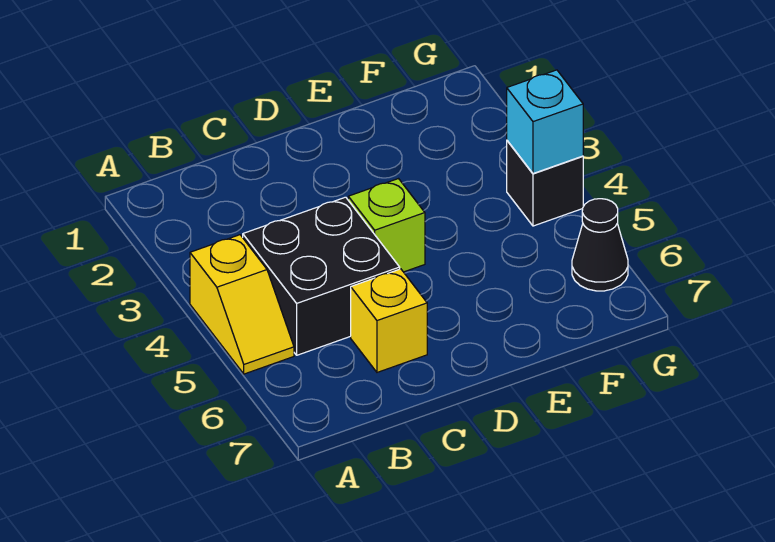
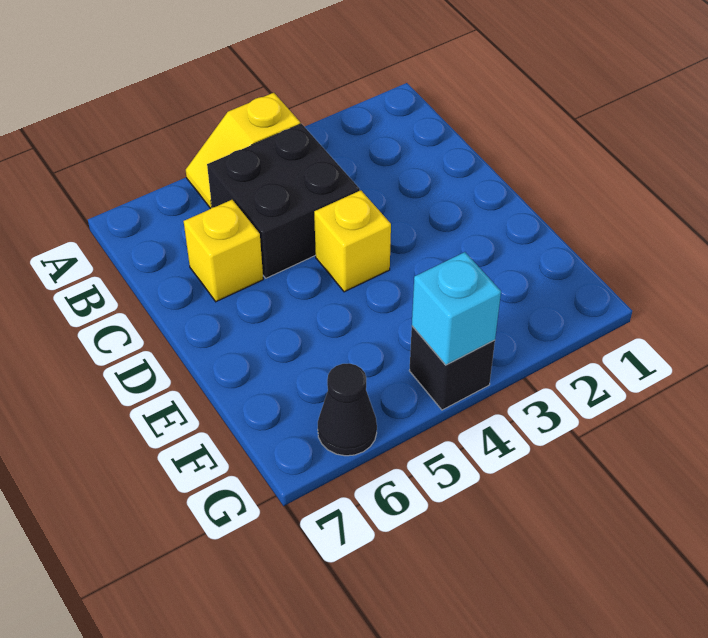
lime 1x1 brick [348,179,425,272] -> yellow 1x1 brick [314,190,391,292]

